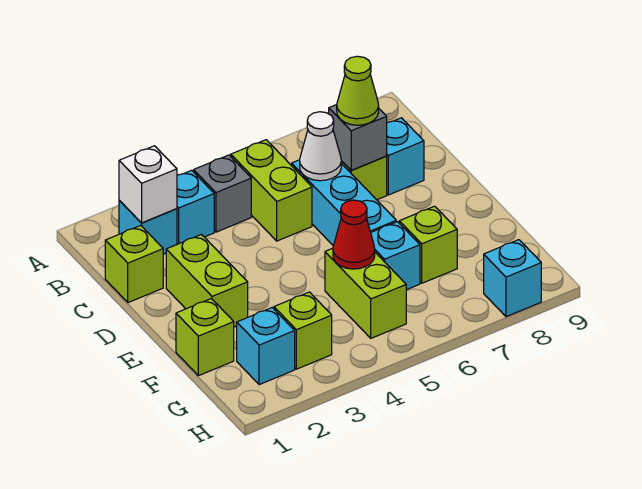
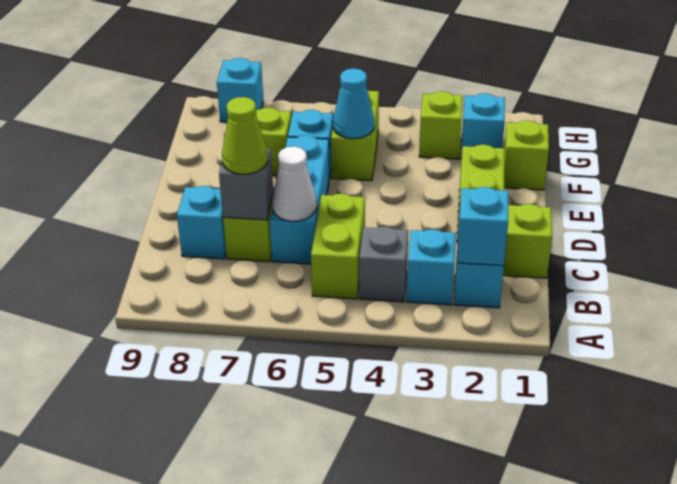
white 1x1 brick [119,146,177,223] -> cyan 1x1 brick [457,187,509,266]
red 1x1 cone [333,200,375,269] -> cyan 1x1 cone [333,68,374,139]

